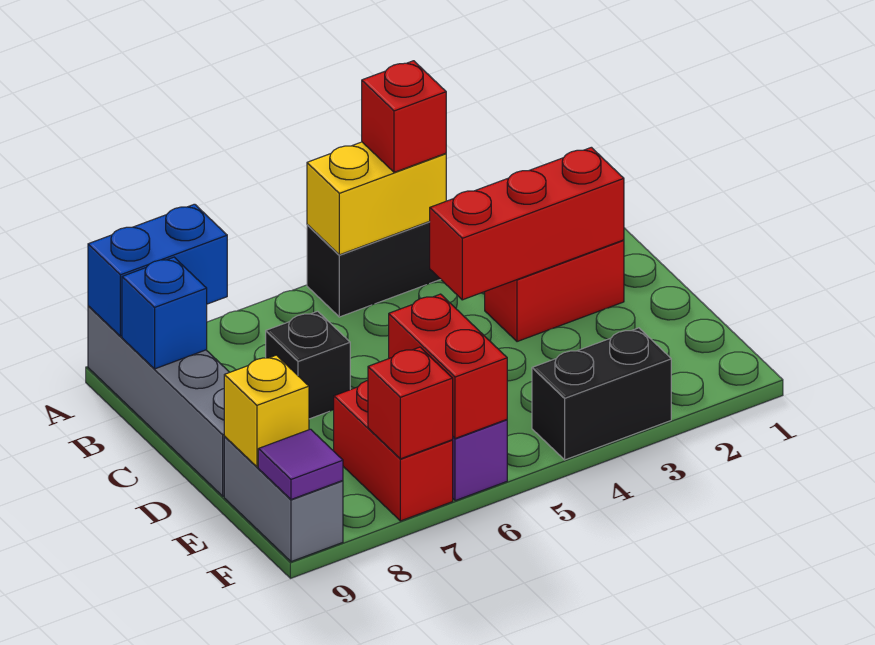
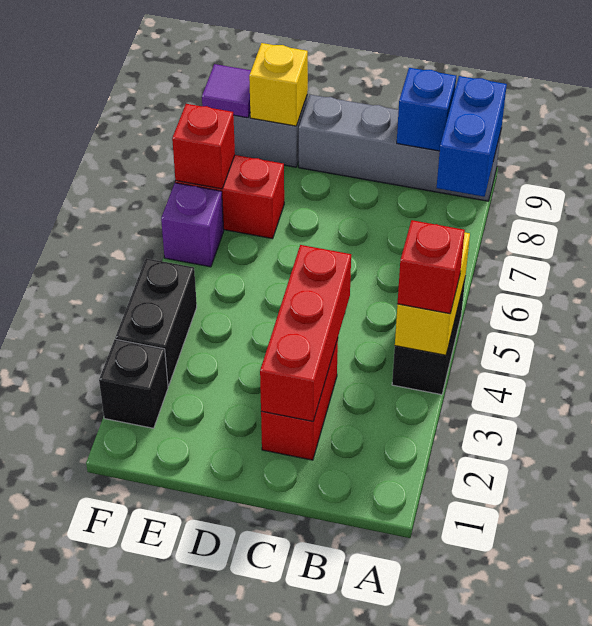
black 1x1 brick [266,311,350,419] -> black 1x1 brick moved to [99,339,168,428]
red 1x2 brick [389,294,507,439] -> none

